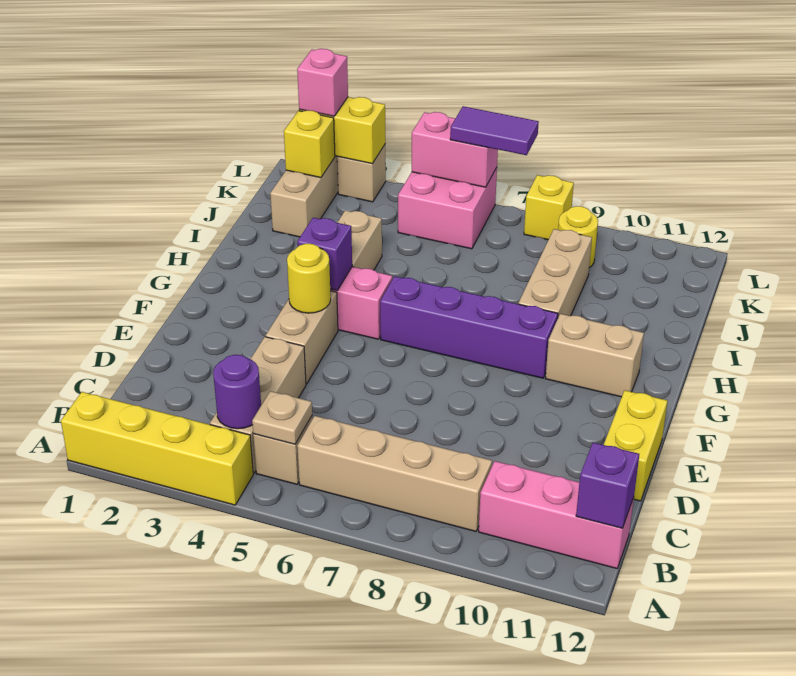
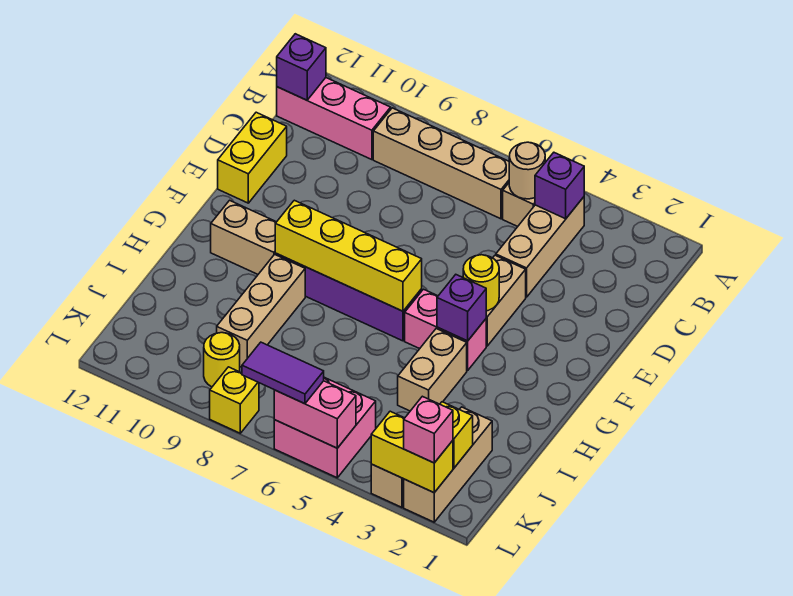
yellow 1x4 brick [61,392,253,505] -> yellow 1x4 brick moved to [275,200,422,311]
purple 1x1 round brick [213,355,261,429] -> purple 1x1 brick [535,153,584,219]
tan 1x1 plate [252,391,312,444] -> tan 1x1 round brick [509,142,545,199]

